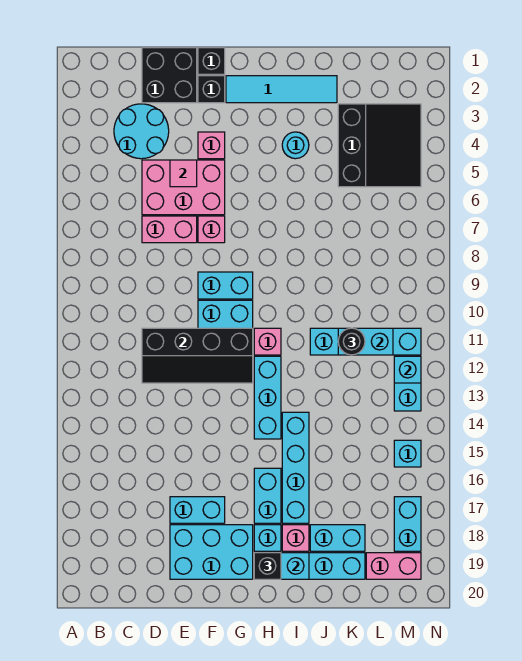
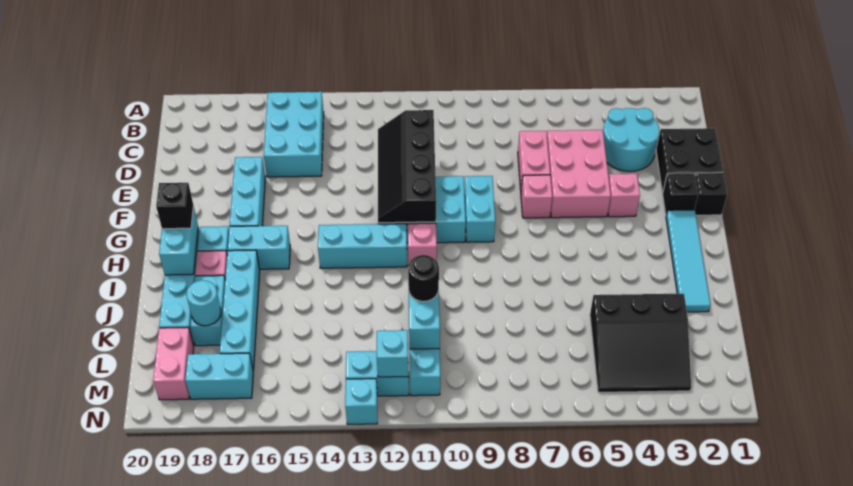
pink 1x1 tile [170,160,197,187] -> none
cyan 1x2 brick [170,497,225,523] -> cyan 1x3 brick [230,157,265,226]
cyan 2x3 brick [170,525,253,579] -> cyan 2x3 brick moved to [264,92,324,177]
cyan 1x1 round brick [282,132,309,159] -> cyan 1x1 round brick moved to [186,280,221,326]
cyan 1x4 brick [282,412,309,523] -> cyan 1x4 brick turned to [220,250,260,371]
cyan 1x1 brick [394,440,421,467] -> cyan 1x1 brick moved to [345,379,377,424]

